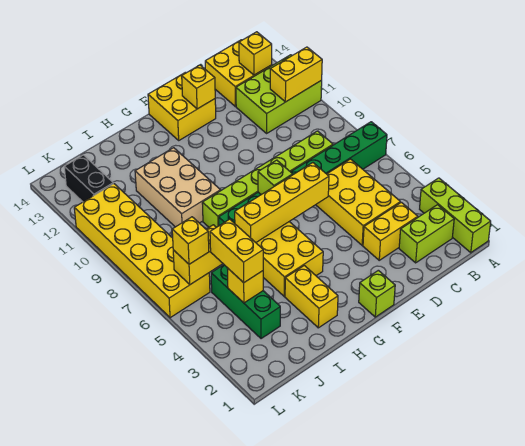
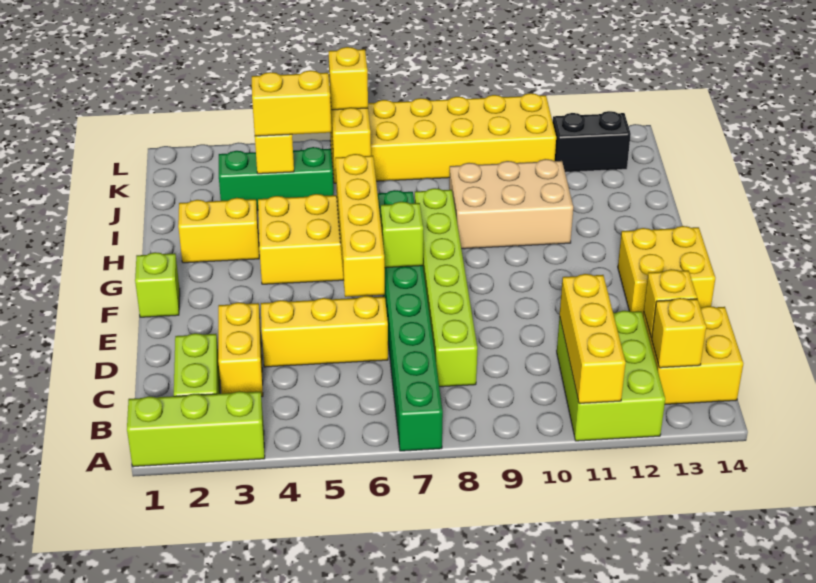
yellow 1x2 brick [270,47,322,102] -> yellow 1x3 brick [560,274,626,403]
yellow 2x3 brick [316,159,400,245] -> yellow 1x3 brick [261,296,388,367]
yellow 1x1 brick [182,65,215,109] -> yellow 1x1 brick moved to [644,269,697,338]

